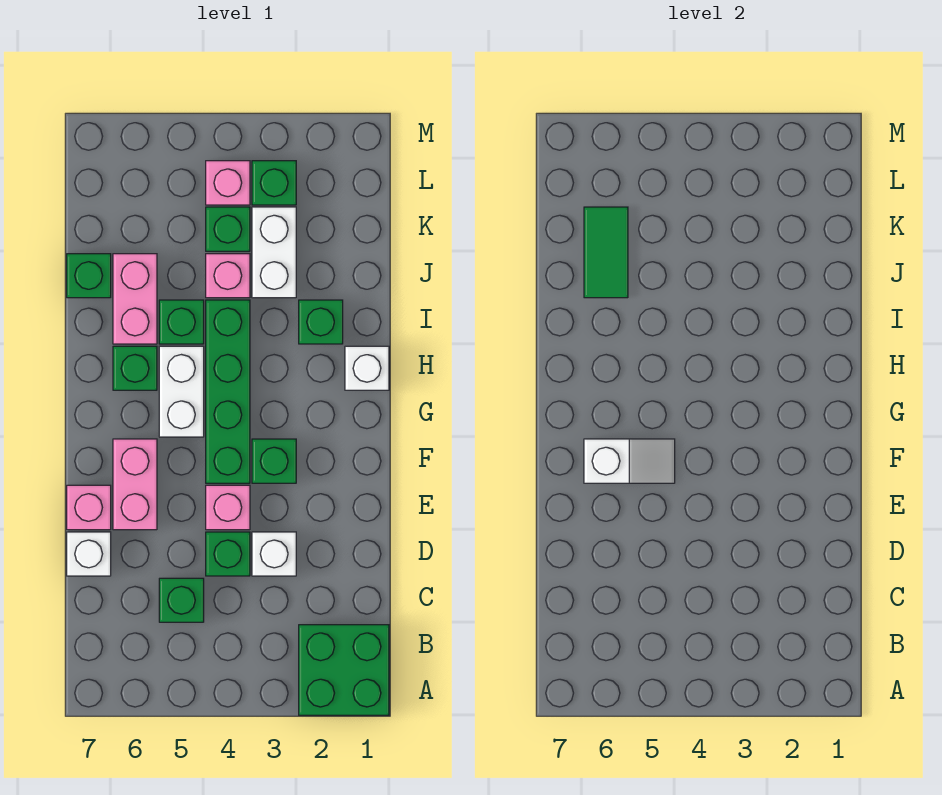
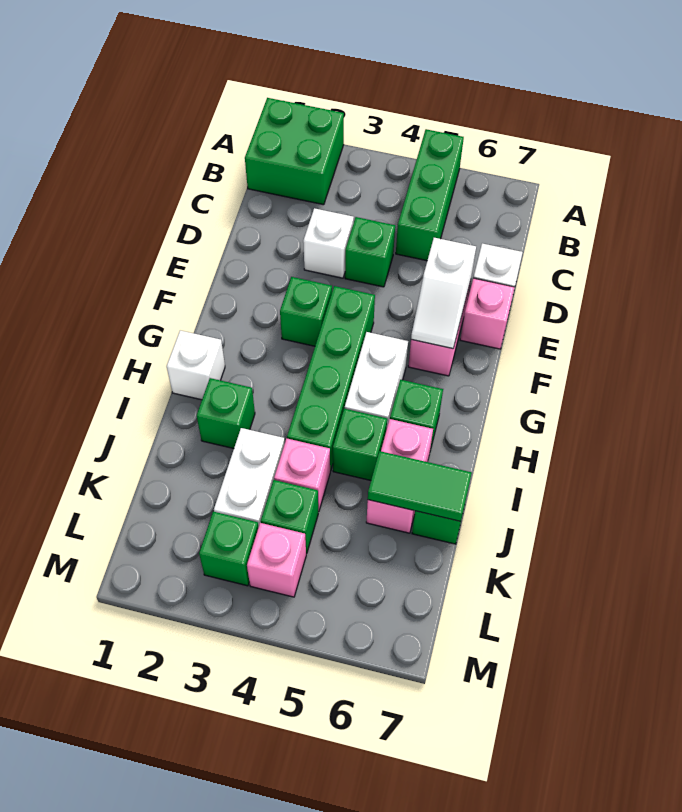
green 1x1 brick [159,578,204,622] -> green 1x3 brick [396,129,464,261]
pink 1x1 brick [206,485,250,530] -> none
white 1x2 slope [584,439,675,483] -> white 1x2 slope turned to [411,238,476,349]
green 1x2 tile [584,207,628,298] -> green 1x2 tile turned to [368,451,472,521]

